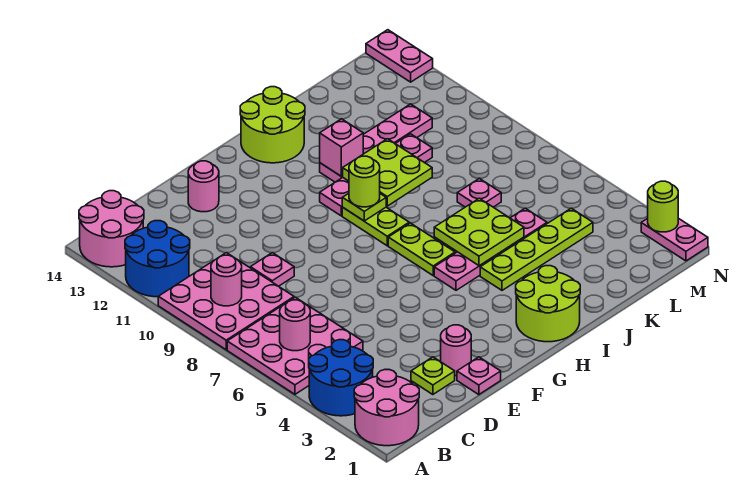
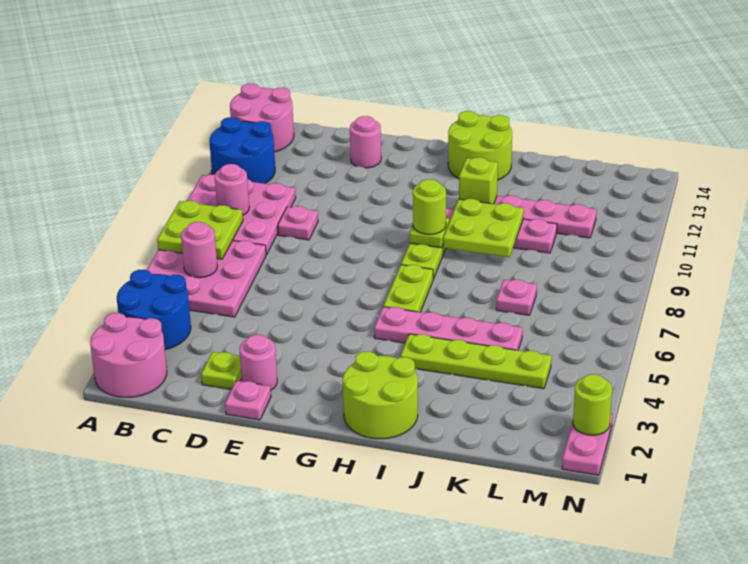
lime 2x2 plate [434,198,524,266] -> lime 2x2 plate moved to [157,201,243,259]
pink 1x1 brick [320,119,363,176] -> lime 1x1 brick [459,157,498,204]
pink 1x2 plate [366,30,433,82] -> none

